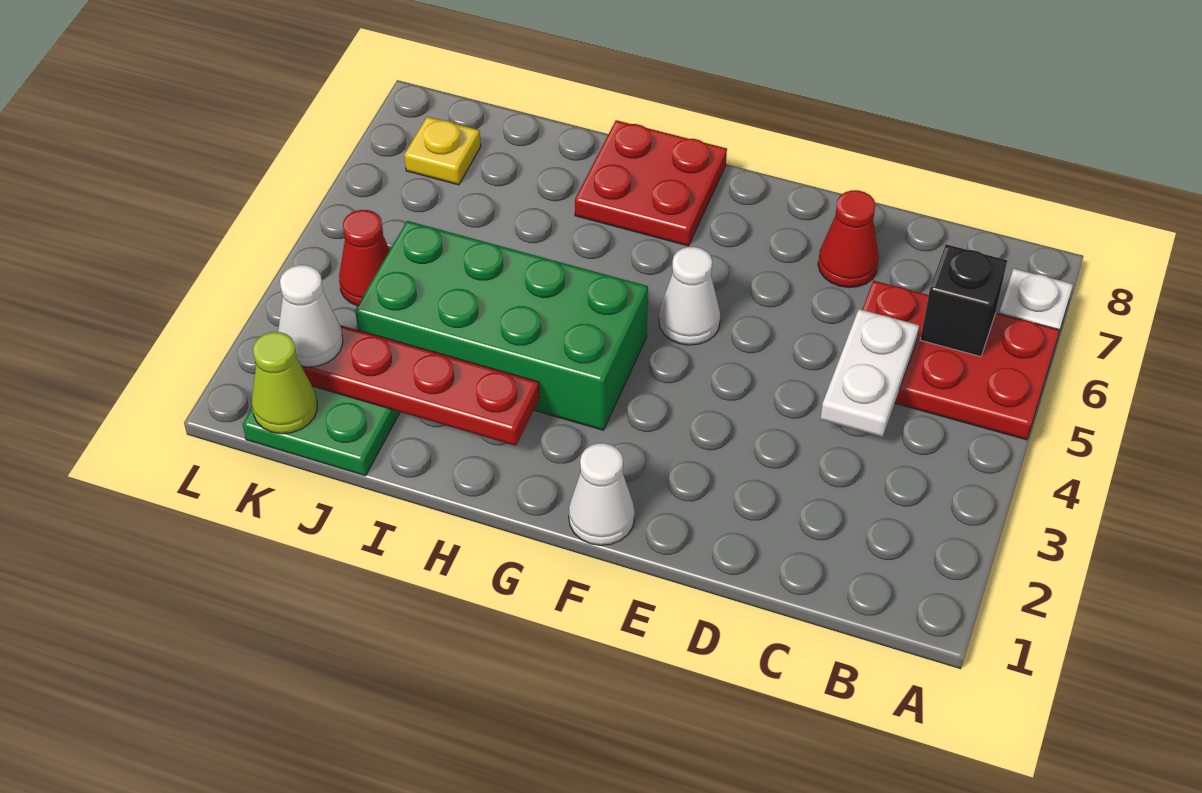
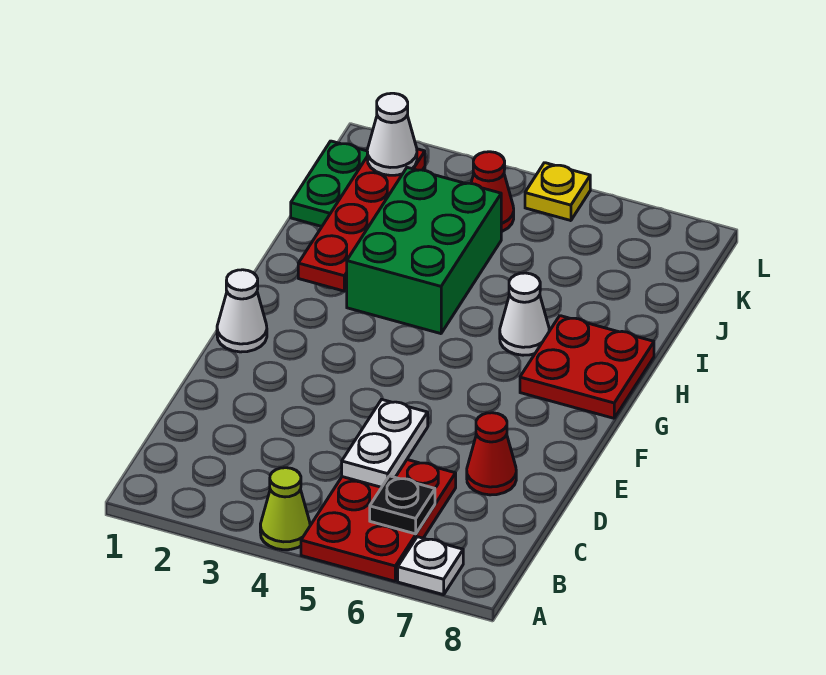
black 1x1 brick [920,244,1007,357] -> black 1x1 plate [370,476,435,534]
white 1x2 plate [820,309,919,437] -> white 1x2 plate turned to [342,400,428,487]
white 1x1 cone [659,247,720,345] -> white 1x1 cone moved to [500,273,549,355]
green 2x4 brick [355,221,648,430] -> green 2x3 brick [347,167,501,334]
lime 1x1 cone [252,332,317,434] -> lime 1x1 cone moved to [260,468,310,550]
yellow 1x1 plate [404,117,481,185] -> yellow 1x1 plate moved to [525,163,590,221]

